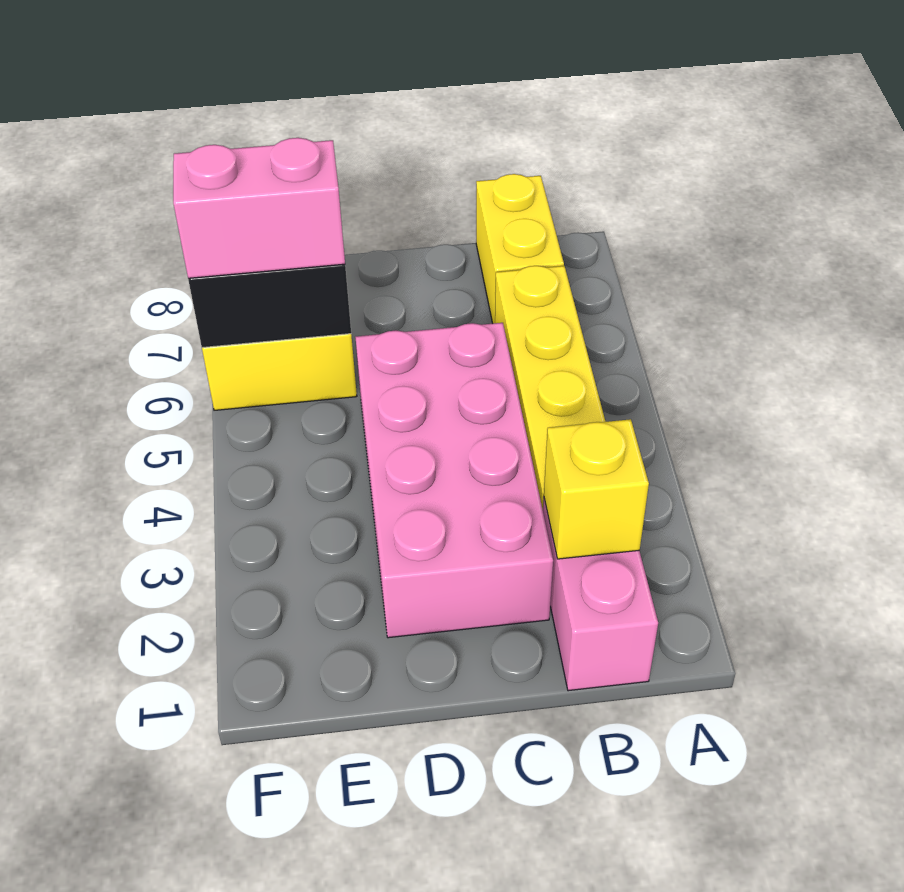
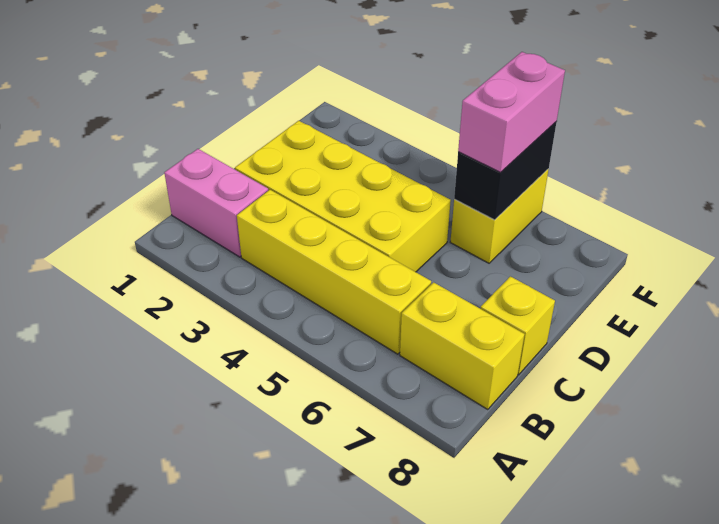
yellow 1x1 brick [544,419,649,559] -> yellow 1x1 brick moved to [480,276,555,375]
pink 2x4 brick [355,323,553,638] -> yellow 2x4 brick [235,121,451,272]

